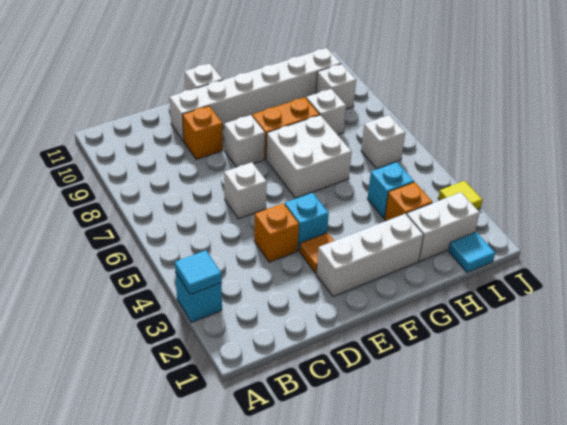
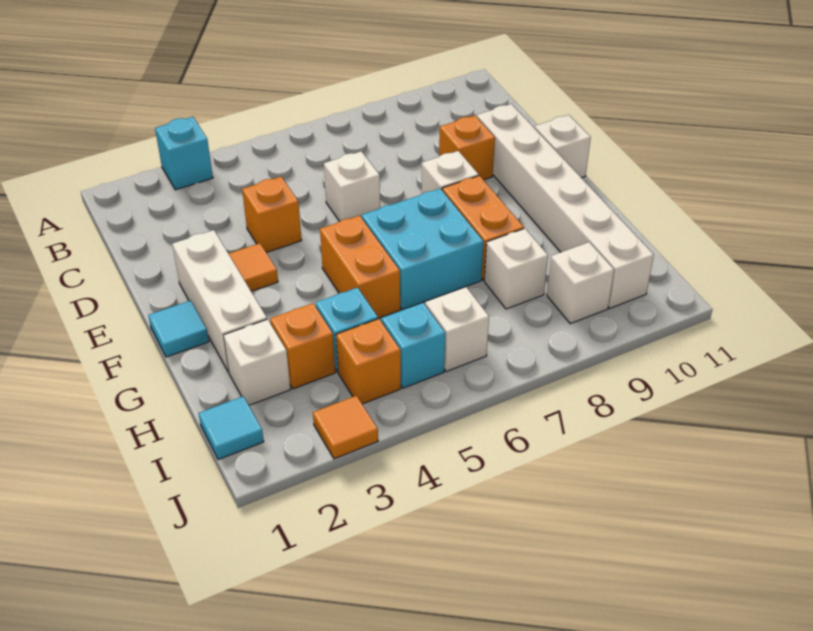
cyan 1x1 tile [175,250,222,295] -> cyan 1x1 tile moved to [148,301,209,357]
cyan 1x1 brick [285,193,329,251] -> cyan 1x1 brick moved to [381,303,445,388]
none -> orange 1x2 brick [320,216,400,319]
white 2x2 brick [266,115,352,198] -> cyan 2x2 brick [362,189,484,310]
white 1x2 brick [407,192,480,261] -> white 1x1 brick [224,319,290,405]
none -> orange 1x1 brick [336,319,401,404]
yellow 1x1 tile [438,181,482,210] -> orange 1x1 tile [313,396,378,459]

